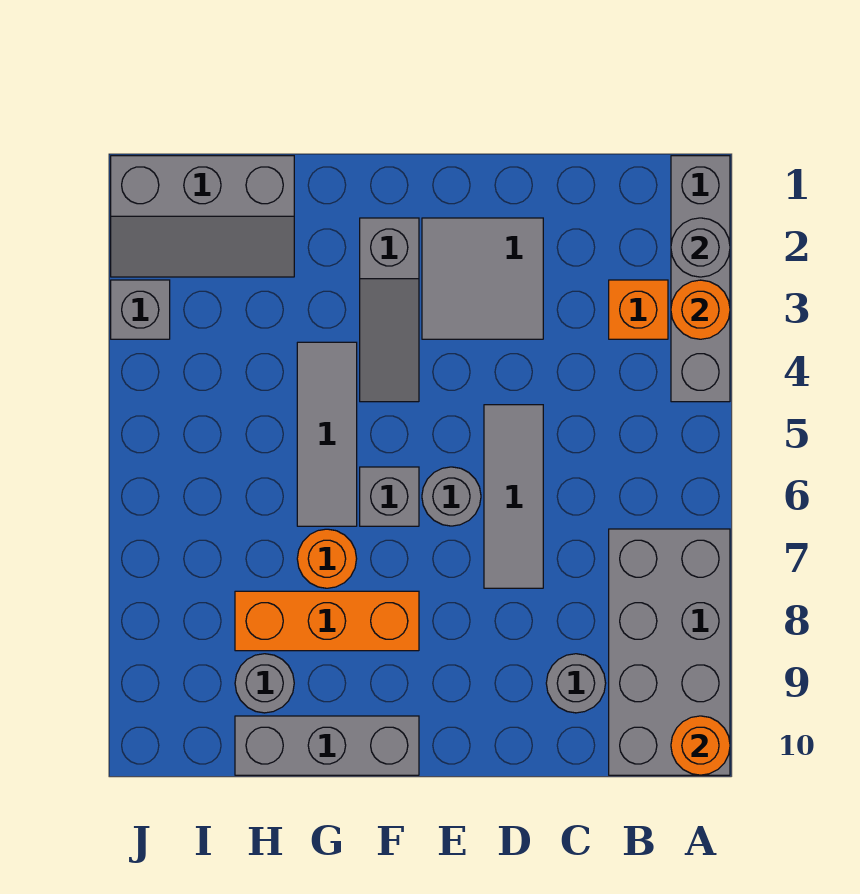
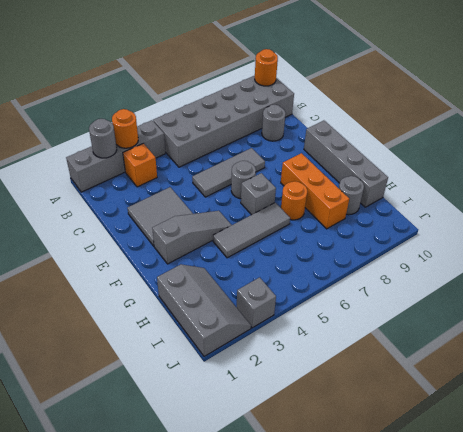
grey 2x4 brick [609,529,730,775] -> grey 2x6 brick [153,76,294,167]
grey 1x3 brick [235,716,419,775] -> grey 1x4 brick [304,121,388,207]

